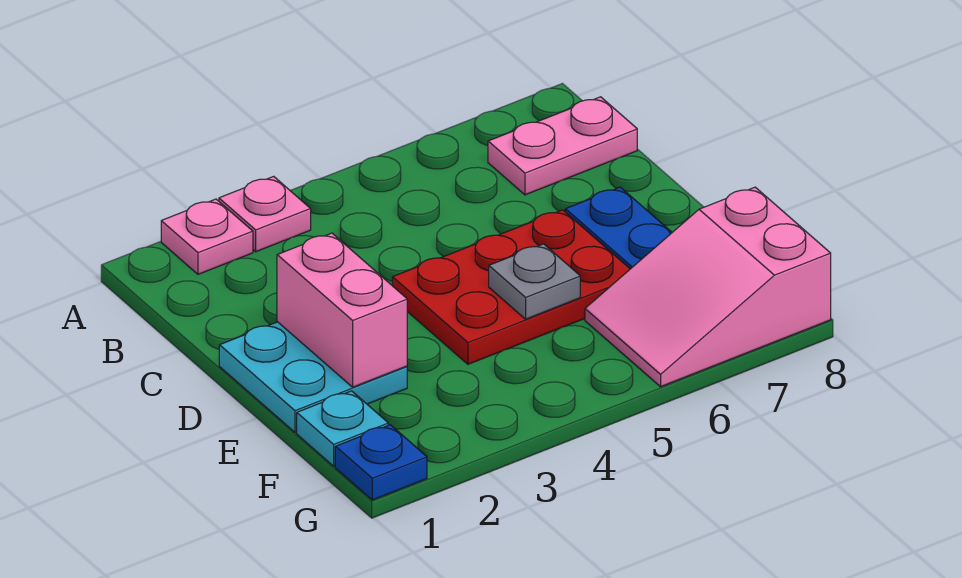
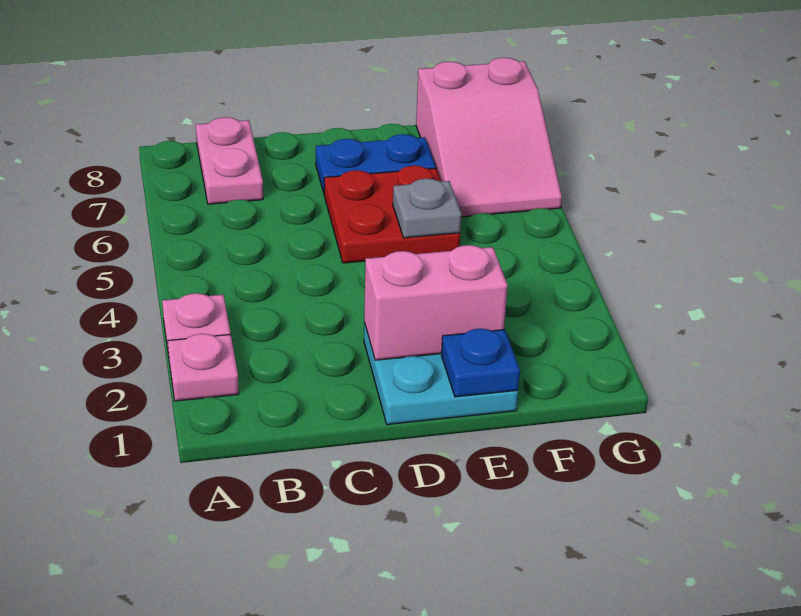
red 2x3 plate [392,210,630,364] -> red 2x2 plate [324,166,460,263]
cyan 1x1 plate [297,391,388,466] -> none
blue 1x1 plate [335,425,427,500] -> blue 1x1 plate moved to [441,329,520,397]

